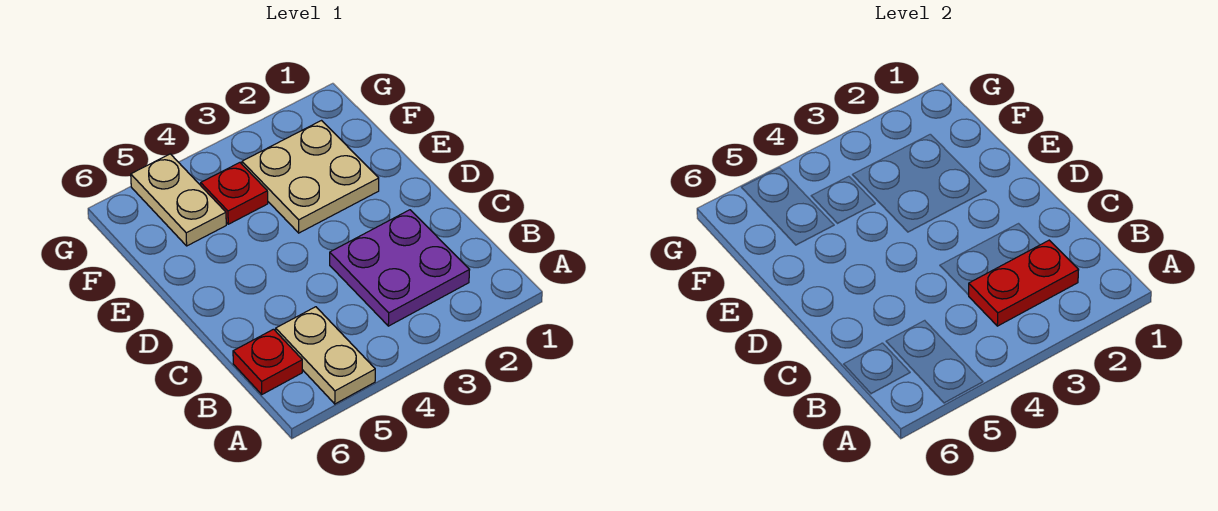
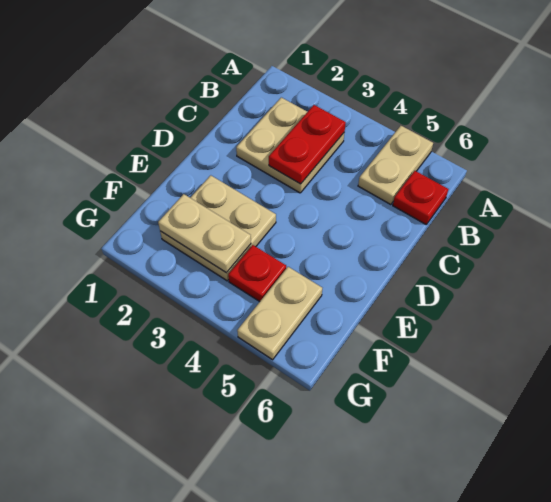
purple 2x2 plate [330,210,469,326] -> tan 2x2 plate [236,97,345,193]
red 1x2 plate [969,240,1078,326] -> red 1x2 plate turned to [269,105,346,184]
none -> tan 1x2 plate [158,194,251,273]

